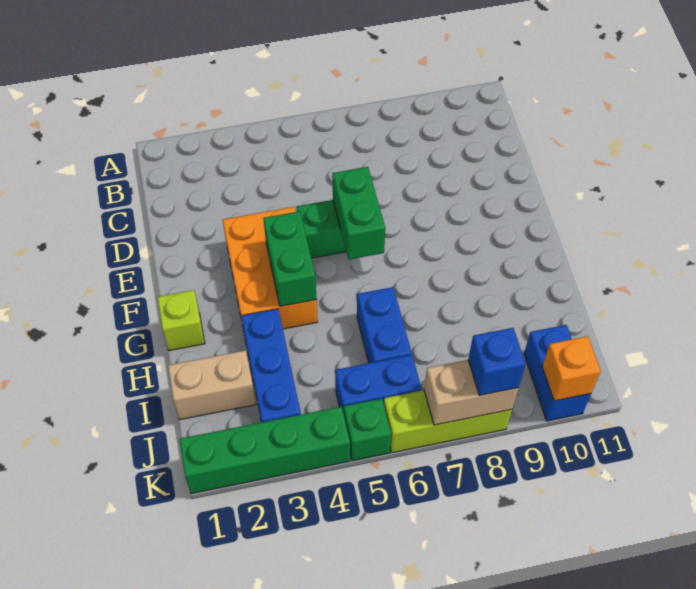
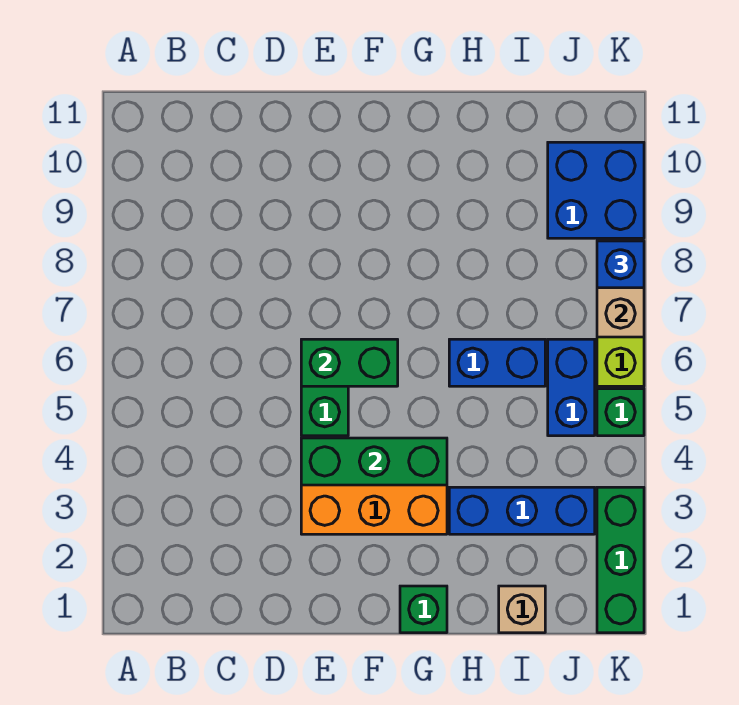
green 1x2 brick [263,211,317,306] -> green 1x3 brick [301,438,447,485]
lime 1x1 brick [157,290,205,351] -> green 1x1 brick [400,586,447,633]
tan 1x2 brick [168,350,256,420] -> tan 1x1 brick [499,586,545,633]
blue 1x2 brick [524,325,591,421] -> blue 2x2 brick [548,142,644,238]
green 1x4 brick [179,407,350,494] -> green 1x3 brick [597,487,644,633]
orange 1x1 brick [542,336,601,401] -> none

